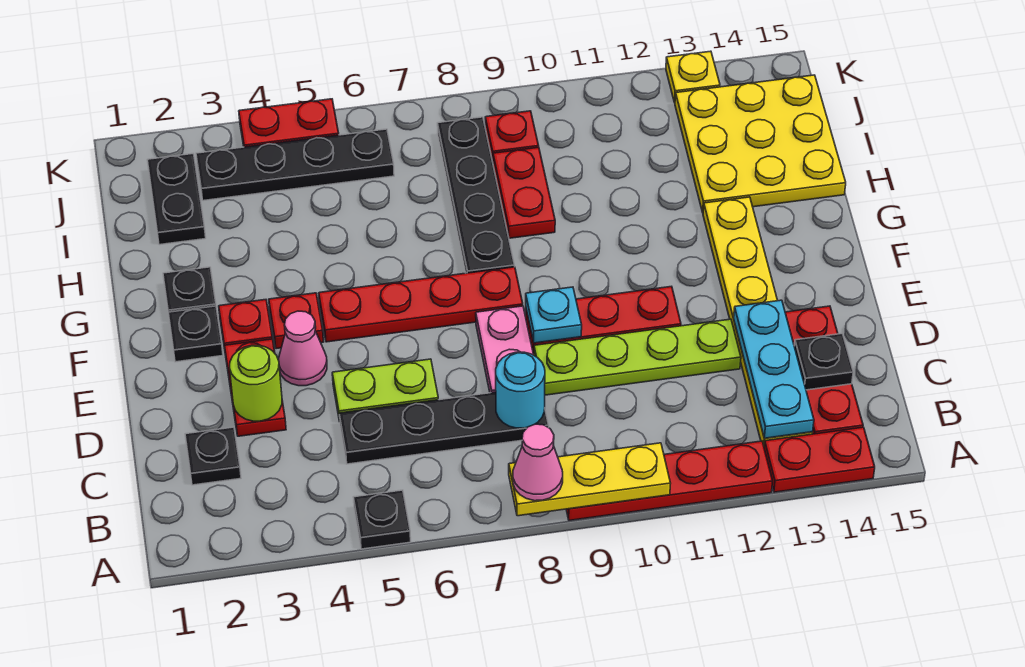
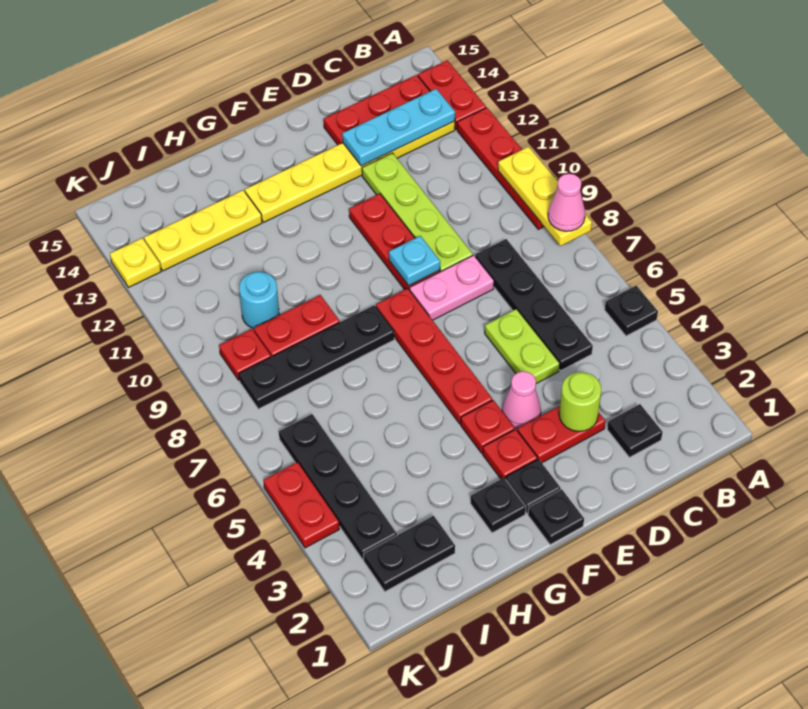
cyan 1x1 round brick [496,352,545,428] -> cyan 1x1 round brick moved to [239,272,279,328]
black 1x1 plate [794,334,853,390] -> black 1x1 plate moved to [528,489,584,545]
yellow 3x3 plate [675,75,846,212] -> yellow 1x3 plate [144,190,262,271]

